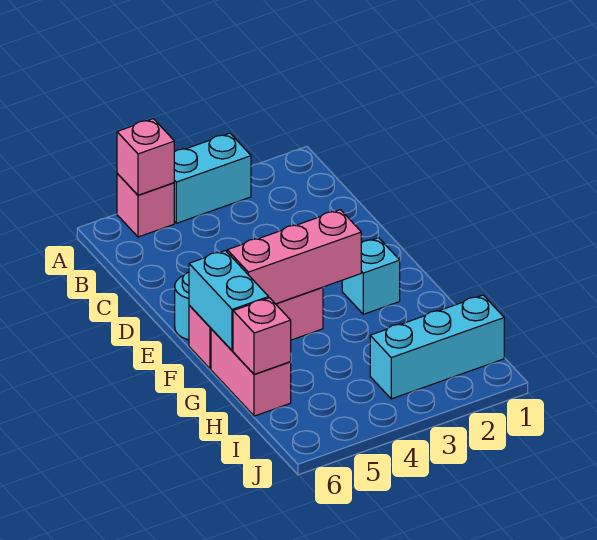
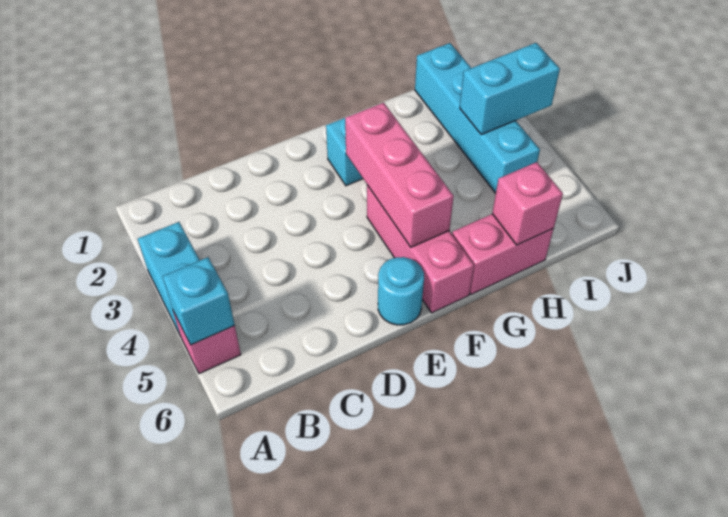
pink 1x1 brick [117,119,174,195] -> cyan 1x1 brick [163,257,235,345]
cyan 1x2 brick [189,251,269,351] -> cyan 1x2 brick moved to [460,43,560,135]
cyan 1x3 brick [370,295,504,399] -> cyan 1x4 brick [415,43,540,193]

